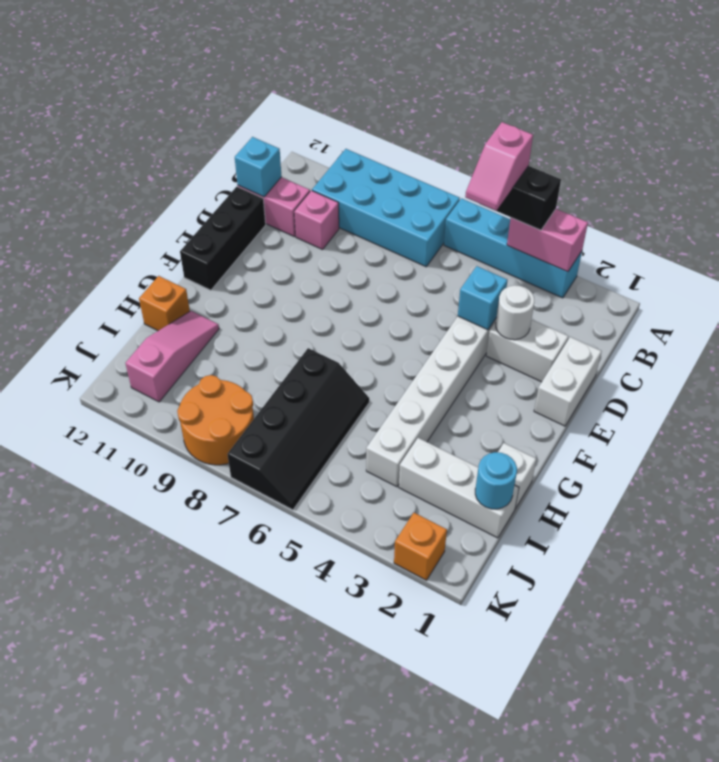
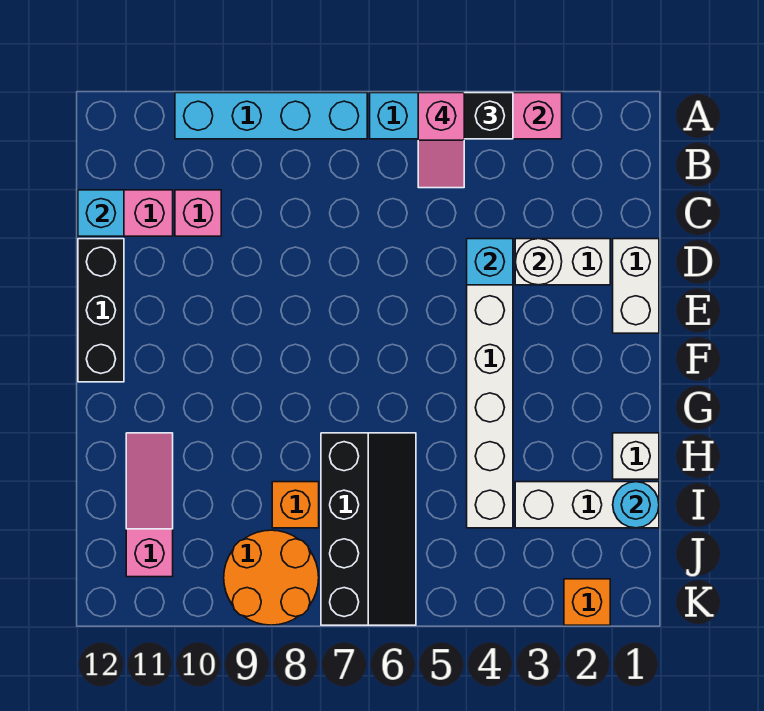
cyan 2x4 brick [312,149,460,267] -> cyan 1x4 brick [175,93,367,139]
orange 1x1 brick [139,276,190,331] -> orange 1x1 brick moved to [272,482,319,528]

